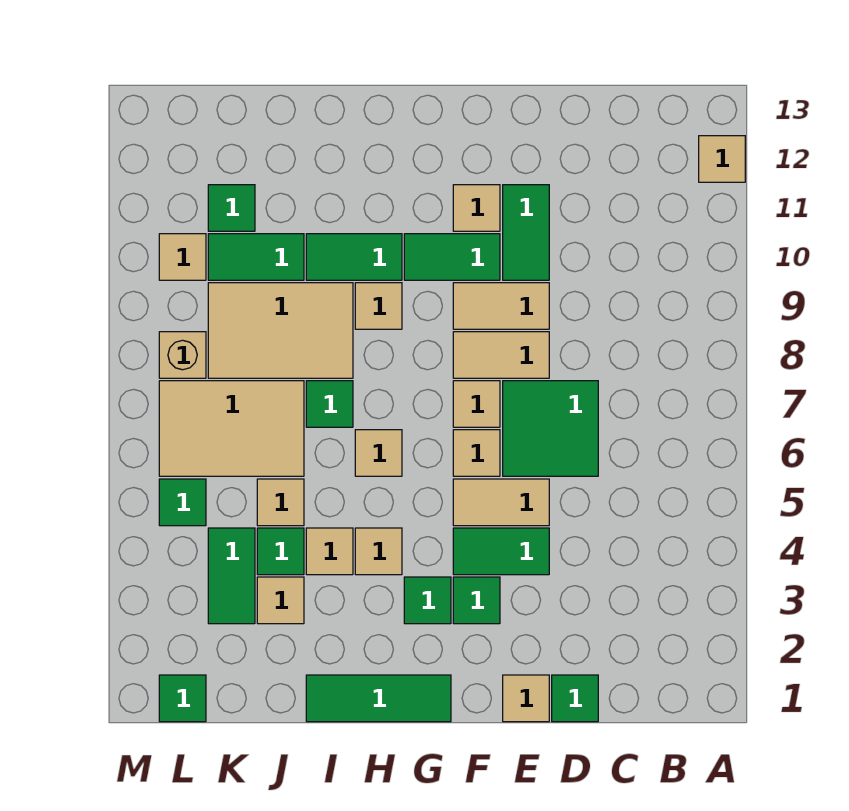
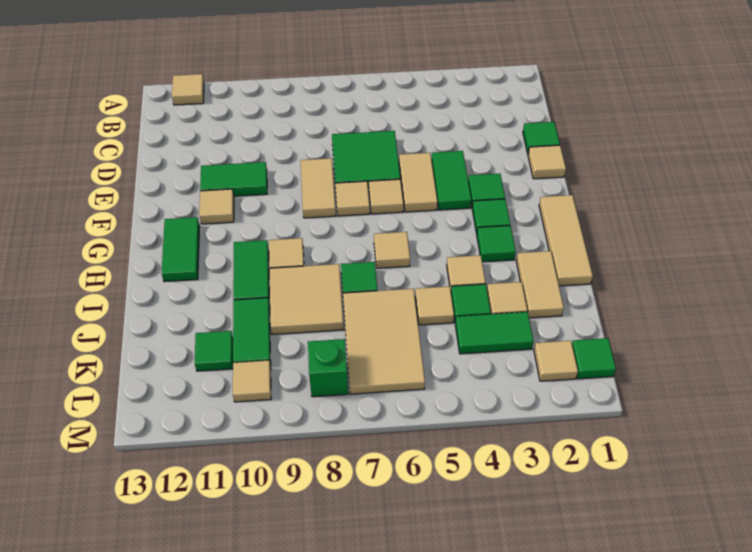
tan 1x2 tile [453,283,549,329] -> tan 1x2 tile moved to [516,251,564,318]
green 1x2 tile [404,234,500,280] -> green 1x2 tile moved to [162,217,200,282]
green 1x3 tile [306,675,451,722] -> tan 1x3 tile [539,195,593,286]
tan 1x1 tile [355,528,402,575] -> tan 1x1 tile moved to [534,341,578,381]
tan 2x3 tile [208,283,353,378] -> tan 2x2 tile [270,264,344,335]
green 1x1 tile [159,479,206,526] -> green 1x1 tile moved to [477,226,516,262]
tan 1x1 brick [159,332,206,378] -> green 1x1 brick [308,339,348,397]

